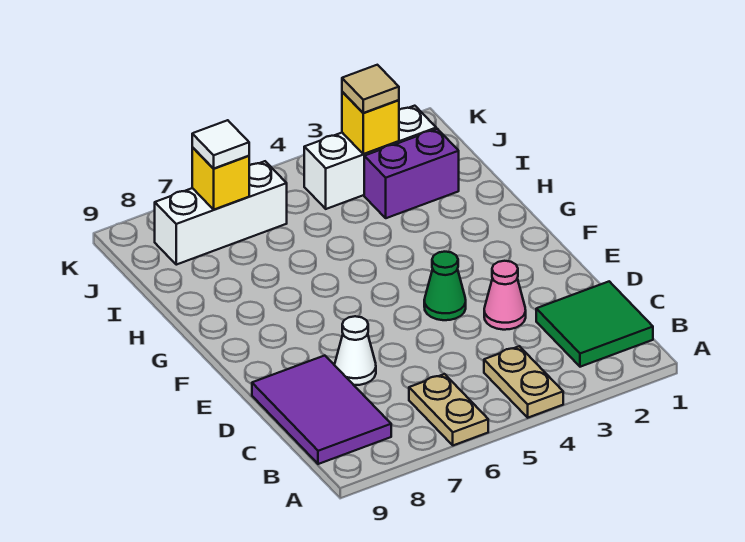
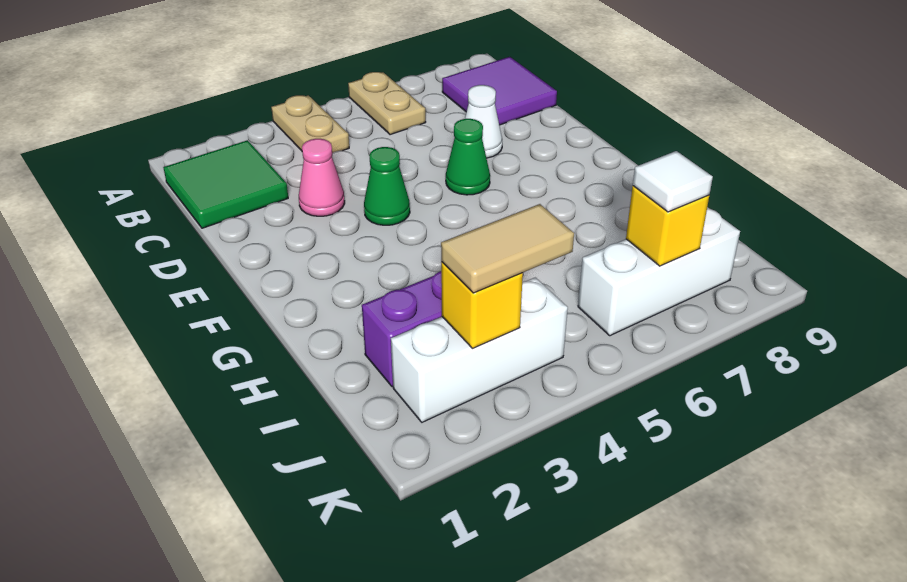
purple 2x3 tile [252,356,391,464] -> purple 2x2 tile [442,57,557,125]
none -> green 1x1 cone [446,119,490,195]
tan 1x1 tile [342,65,399,113] -> tan 1x2 tile [441,204,574,293]

